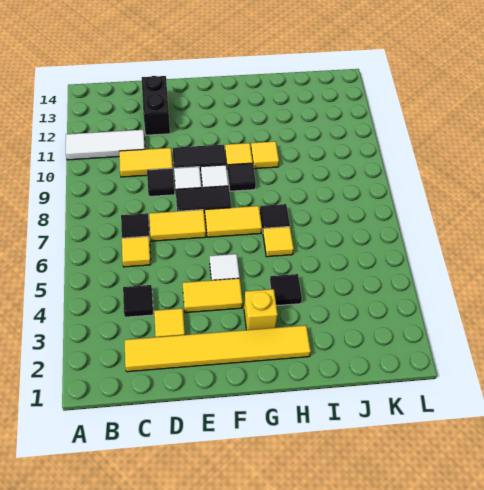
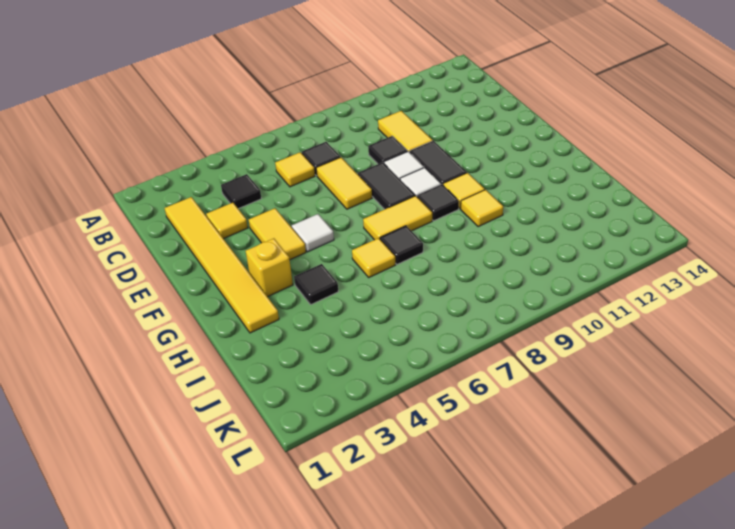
white 1x3 tile [66,130,145,160] -> none
black 1x2 brick [142,76,170,135] -> none
yellow 1x2 tile [205,206,262,237] -> yellow 1x2 tile turned to [363,196,432,240]

